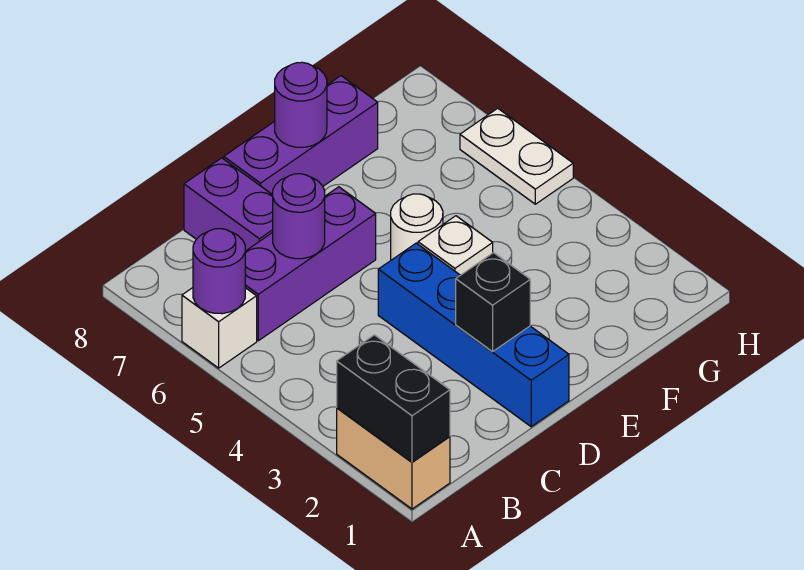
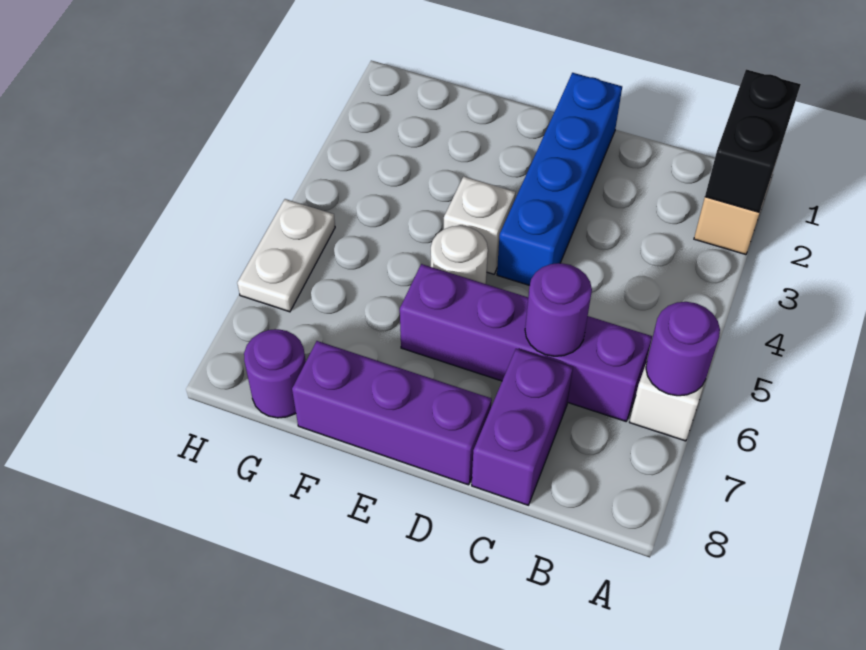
purple 1x3 brick [245,187,376,341] -> purple 1x4 brick [400,264,652,421]
black 1x1 brick [456,253,530,352] -> none
purple 1x1 round brick [275,62,327,147] -> purple 1x1 round brick moved to [244,329,306,418]

